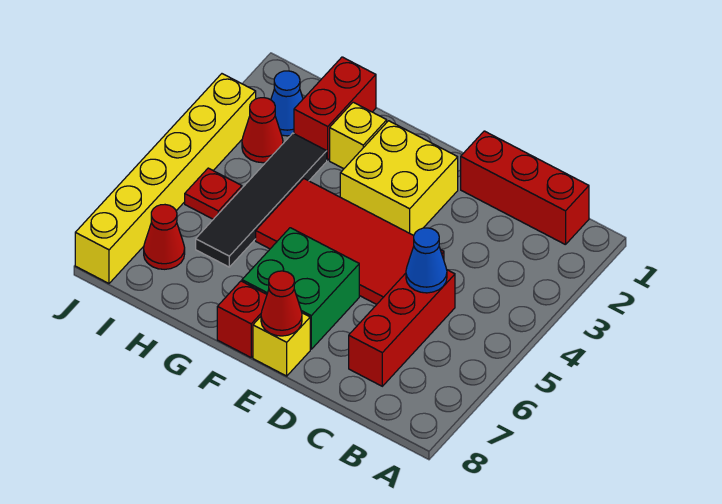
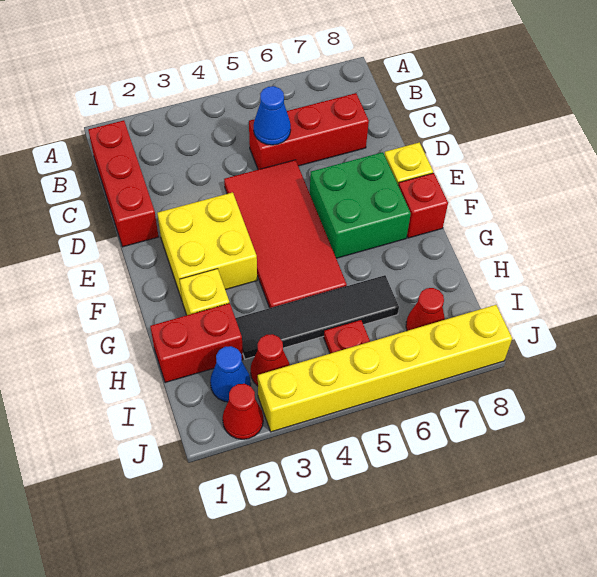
red 1x1 cone [261,271,302,336] -> red 1x1 cone moved to [223,384,263,439]

